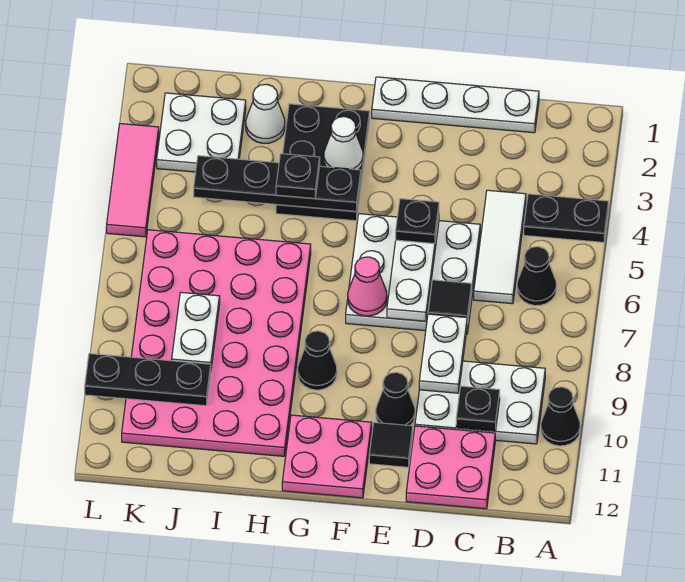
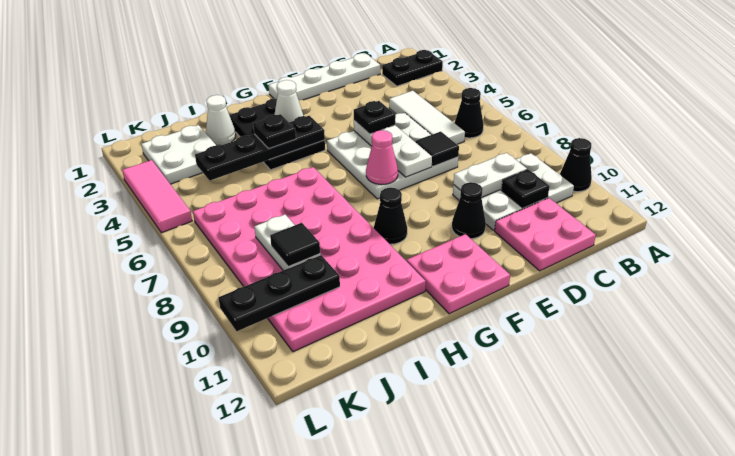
black 1x2 plate [524,194,609,242] -> black 1x2 plate moved to [382,50,443,86]
white 1x2 plate [419,314,467,393] -> white 1x2 plate turned to [454,153,527,197]
black 1x1 tile [369,422,413,467] -> black 1x1 tile moved to [270,223,320,267]

